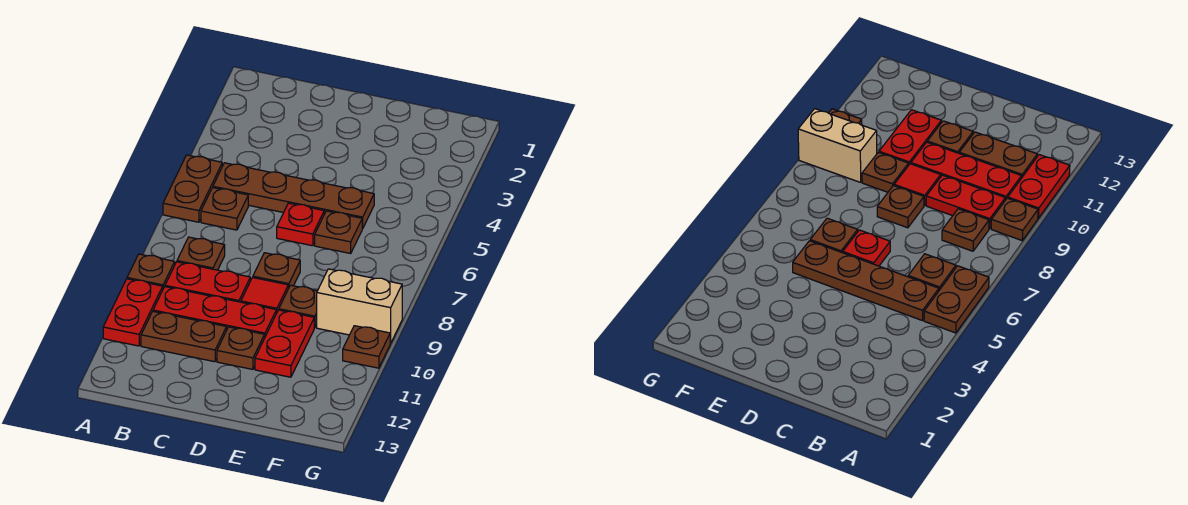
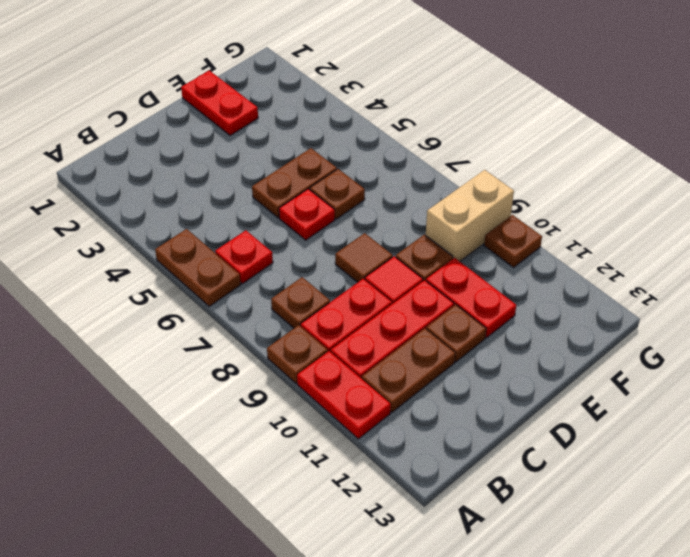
brown 1x4 plate [213,163,374,228] -> brown 1x2 plate [252,148,337,218]
brown 1x1 plate [201,188,248,230] -> red 1x1 plate [215,230,273,284]
brown 1x1 plate [253,253,300,288] -> brown 1x1 tile [335,233,393,282]
none -> red 1x2 plate [181,71,258,136]

